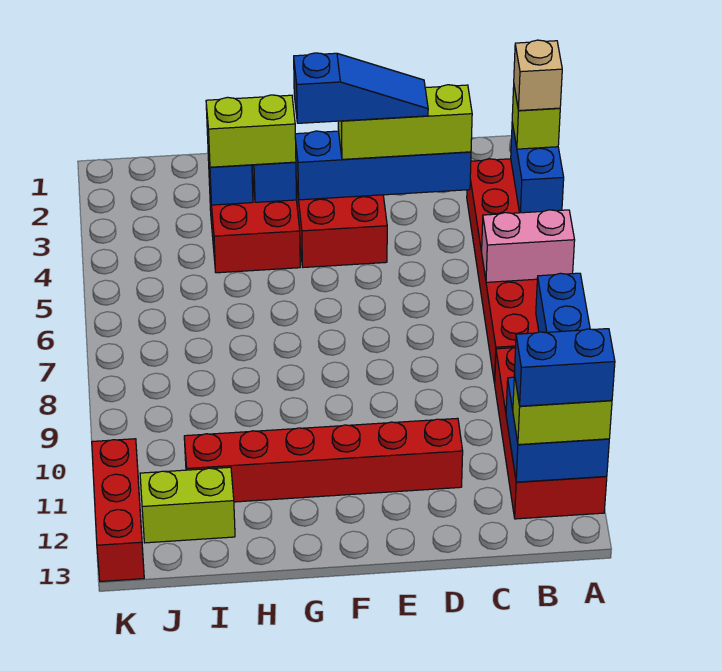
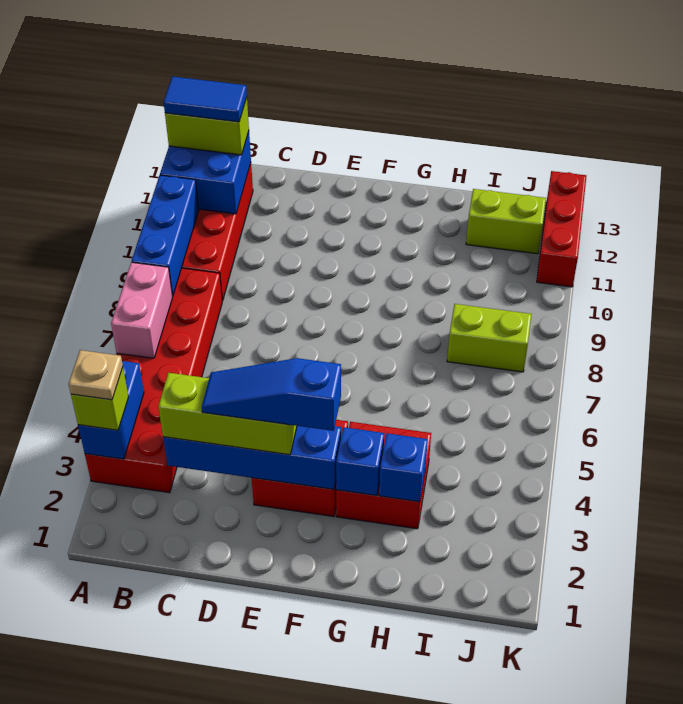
tan 1x1 brick [514,40,562,111] -> tan 1x1 plate [69,350,123,400]
pink 1x2 brick [482,210,575,282] -> pink 1x2 brick turned to [111,262,173,358]
blue 1x2 brick [514,329,615,406] -> blue 1x2 tile [164,76,247,122]
red 1x6 brick [184,418,463,502] -> none
lime 1x2 brick [206,95,296,167] -> lime 1x2 brick moved to [447,304,532,372]

